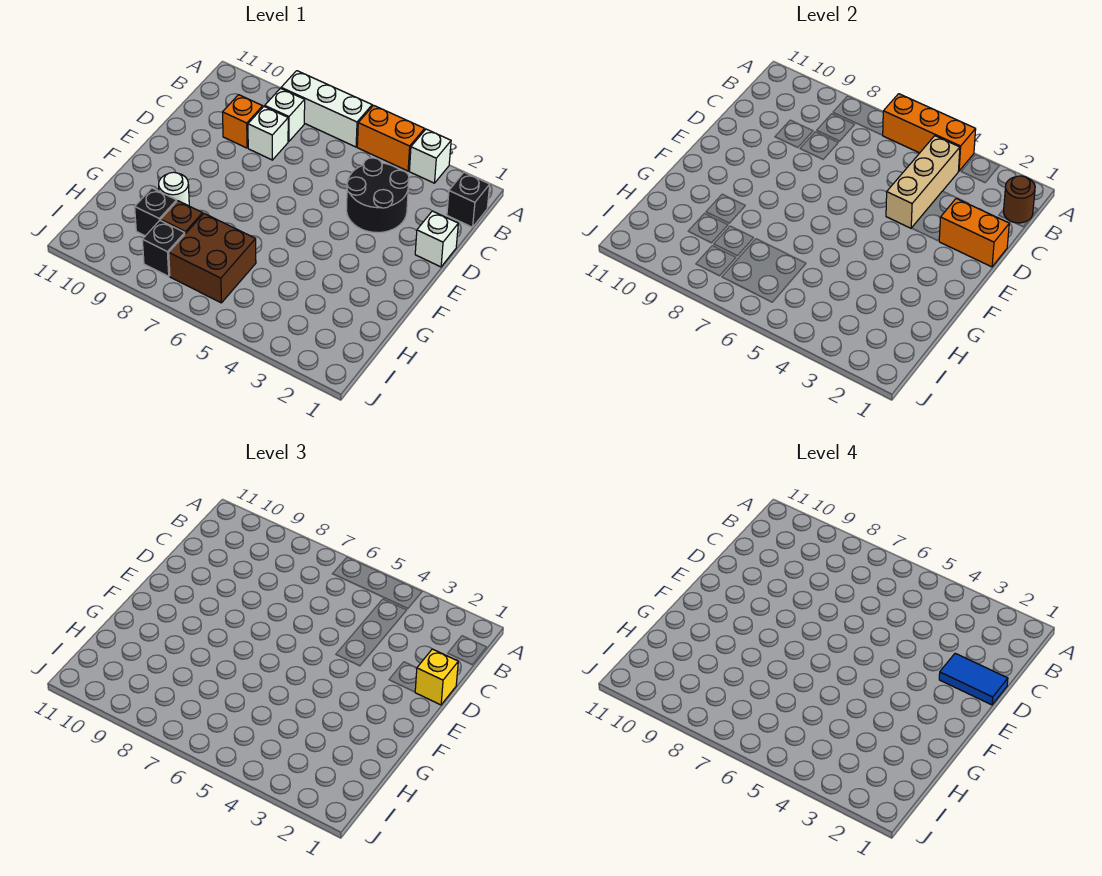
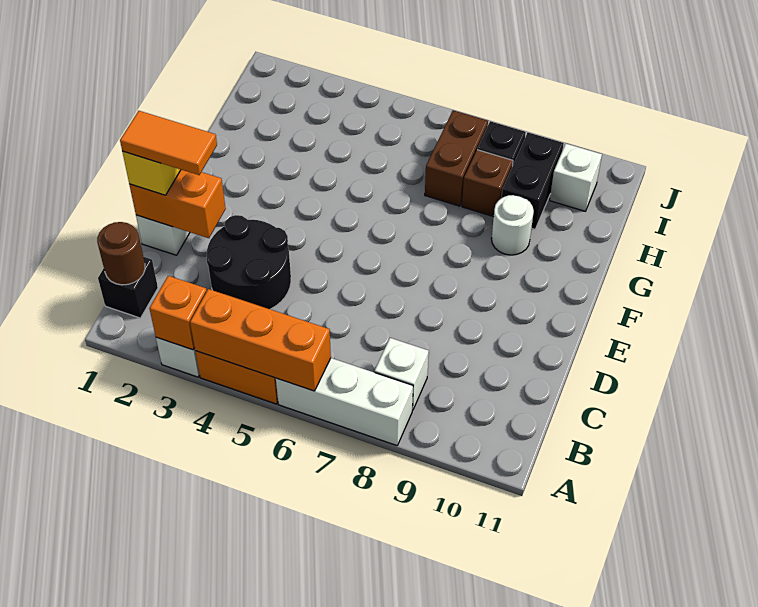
tan 1x3 brick [886,136,960,228] -> none
white 1x1 brick [248,106,288,160] -> white 1x1 brick moved to [550,144,602,211]
orange 1x1 brick [223,95,263,148] -> orange 1x1 brick moved to [149,276,207,350]
blue 1x2 tile [939,653,1008,705] -> orange 1x2 tile [120,111,217,175]
brown 2x2 brick [169,214,256,303] -> brown 1x2 brick [425,110,488,206]
black 1x1 brick [135,188,177,236] -> black 1x2 brick [502,133,564,229]

